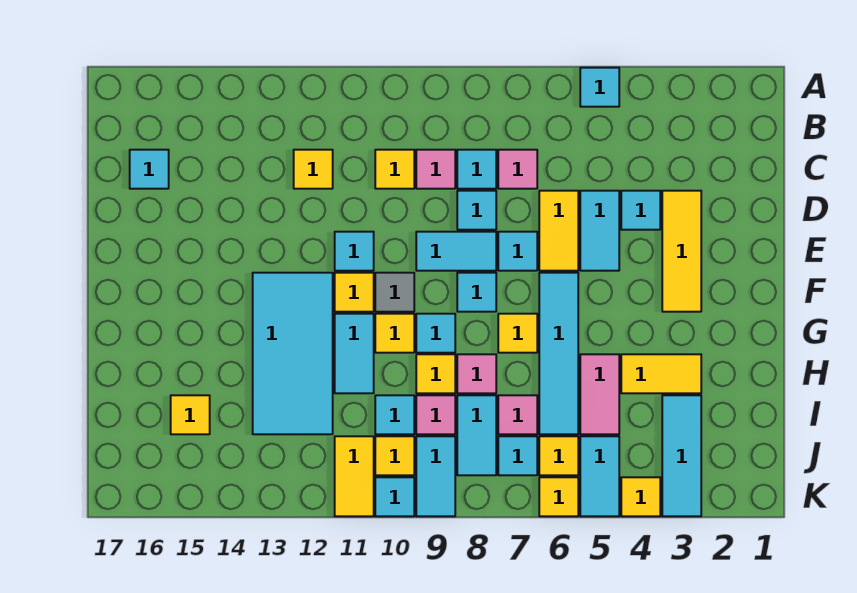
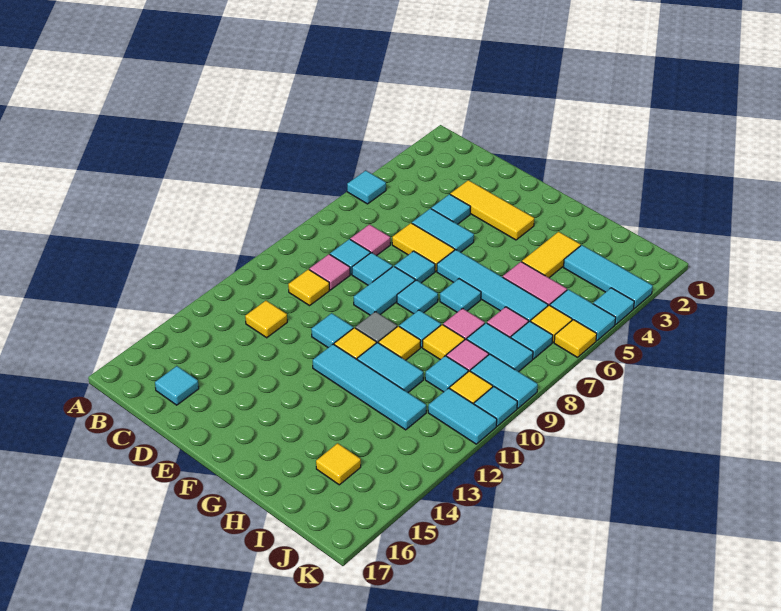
cyan 2x4 tile [253,273,333,434] -> cyan 1x4 tile [313,344,426,430]
yellow 1x1 tile [498,314,537,353] -> cyan 1x1 tile [440,279,481,312]
yellow 1x2 tile [335,436,374,516] -> cyan 1x2 tile [428,388,497,444]
yellow 1x1 tile [621,477,660,516] -> cyan 1x1 tile [593,288,634,325]

